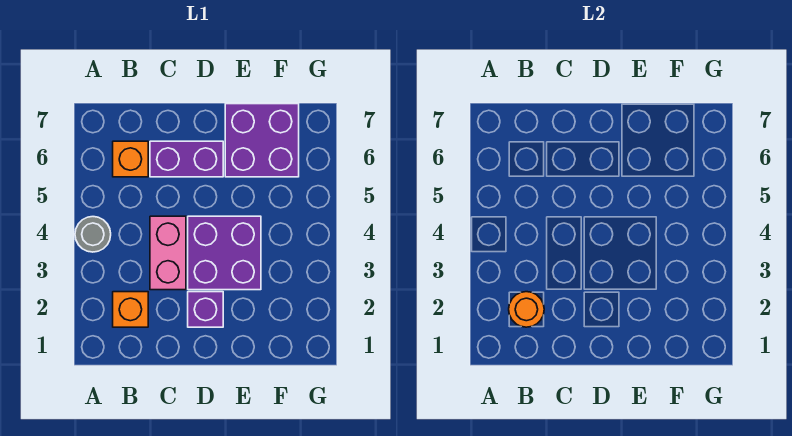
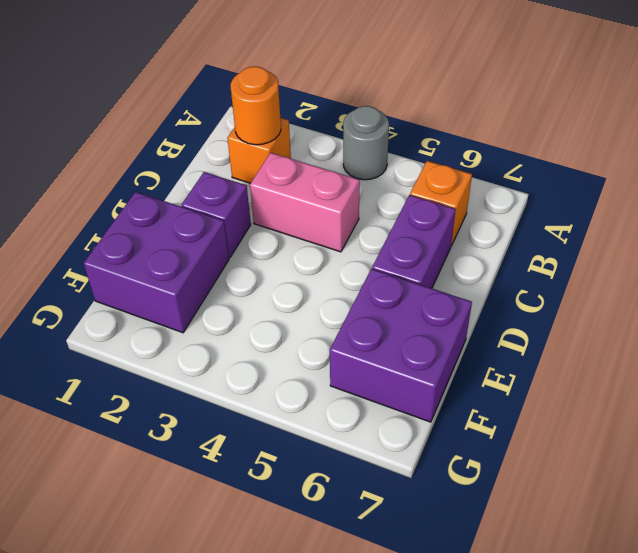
purple 2x2 brick [188,216,261,290] -> purple 2x2 brick moved to [84,192,229,333]

